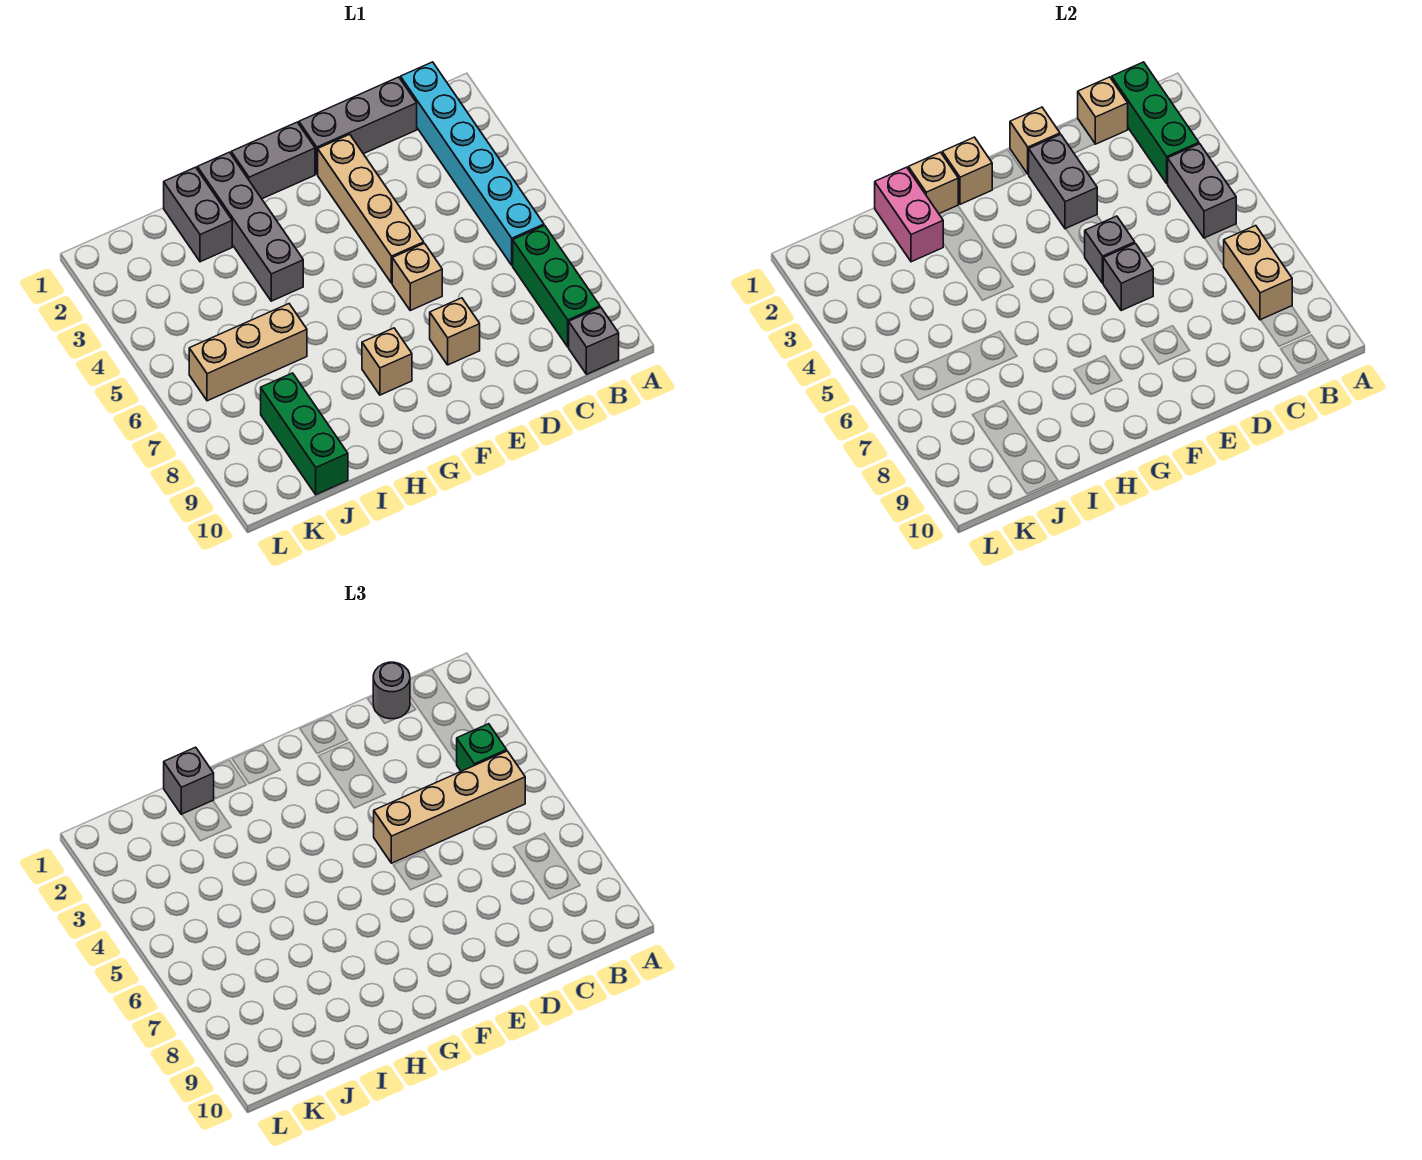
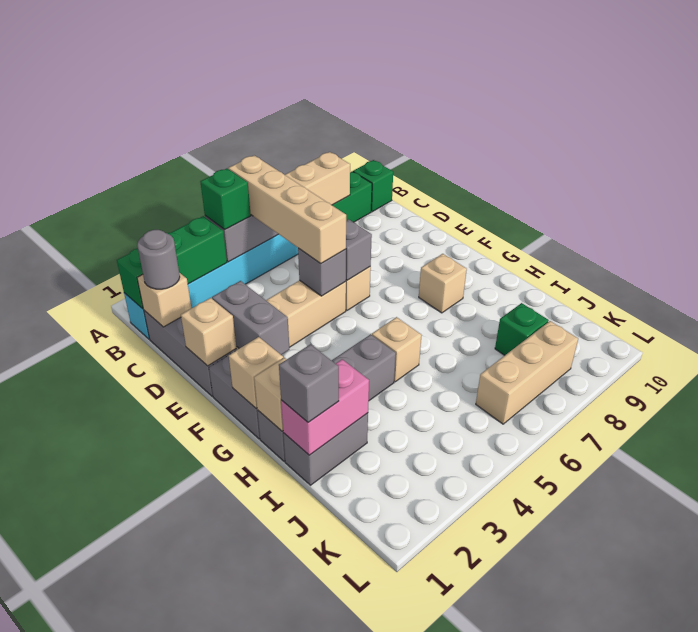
grey 1x1 brick [569,307,619,374] -> green 1x1 brick [353,160,393,212]
grey 1x2 brick [1029,134,1097,229] -> grey 1x2 brick turned to [212,281,289,355]
tan 1x1 brick [430,298,480,365] -> tan 1x1 brick moved to [372,317,422,382]
tan 1x3 brick [189,304,307,401] -> tan 1x3 brick turned to [476,321,578,424]
green 1x3 brick [261,373,348,495] -> green 1x1 brick [495,303,549,355]

